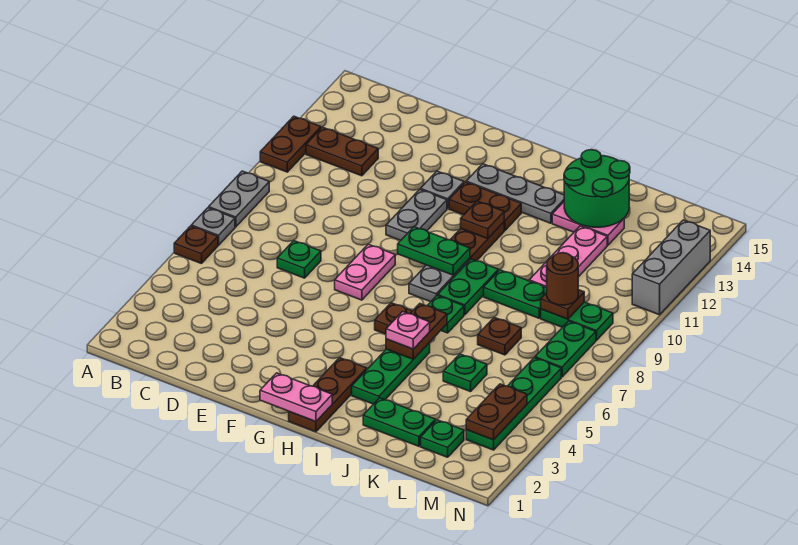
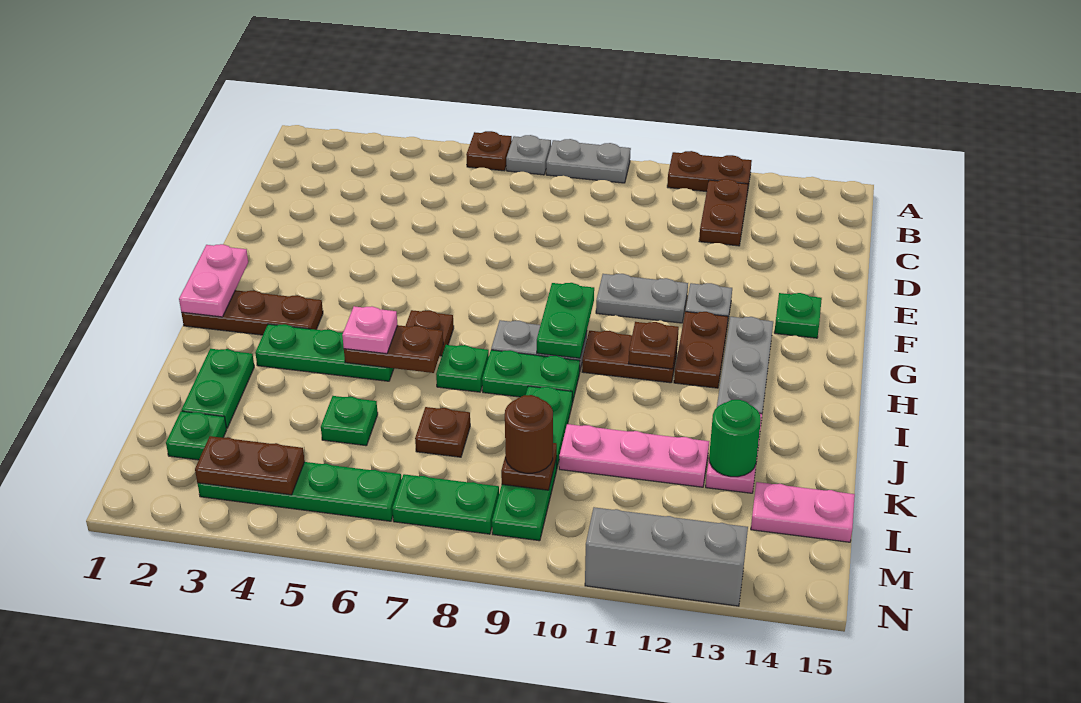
green 1x1 plate [277,241,321,278] -> green 1x1 plate moved to [774,293,822,338]
pink 1x2 plate [335,244,395,300] -> pink 1x2 plate moved to [751,482,855,542]
green 2x2 round brick [564,150,630,227] -> green 1x1 round brick [709,400,761,477]

